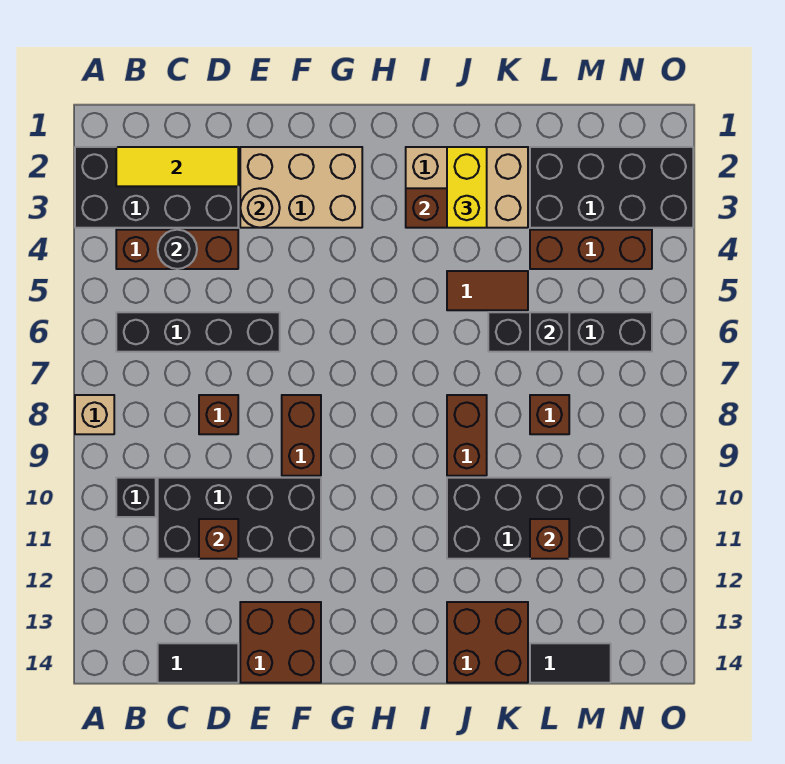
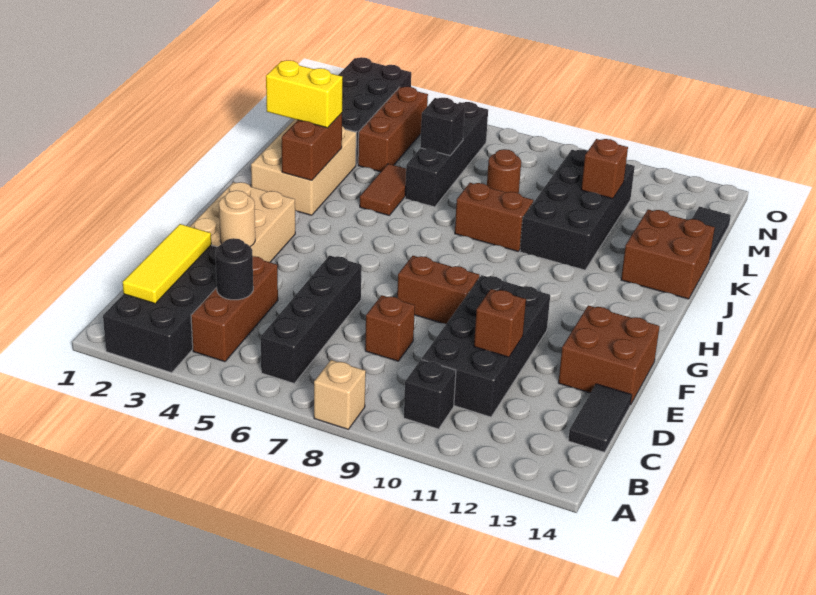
brown 1x1 brick [530,395,569,434] -> brown 1x1 round brick [487,149,521,193]

